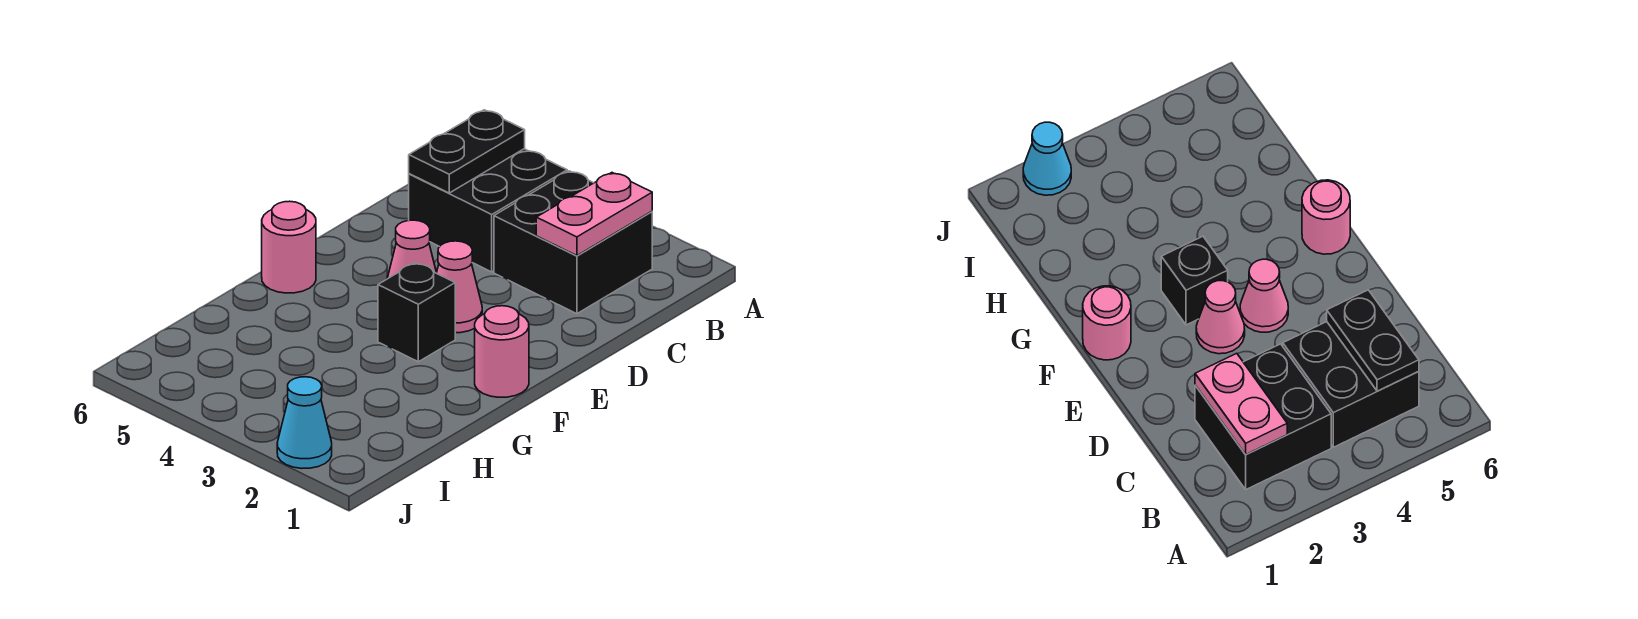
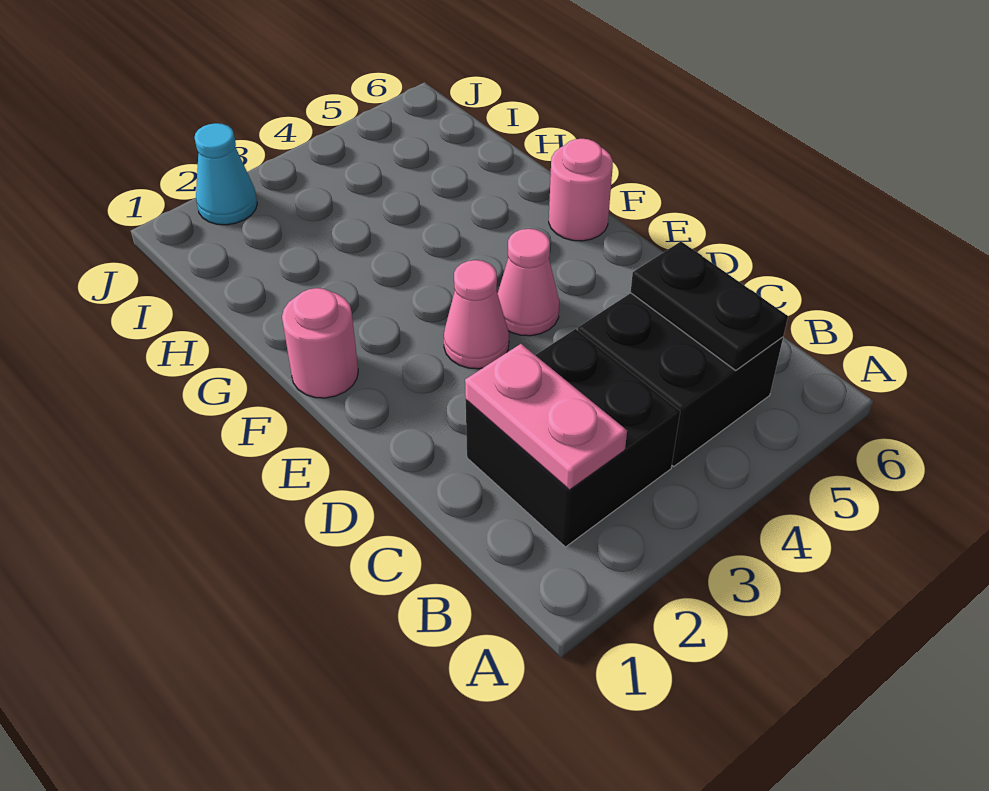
black 1x1 brick [378,263,455,362] -> none

